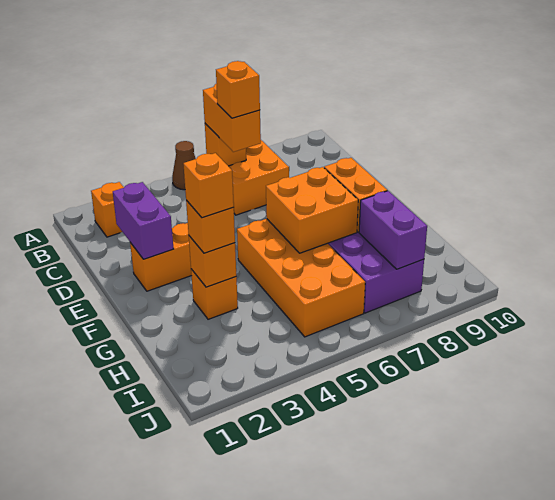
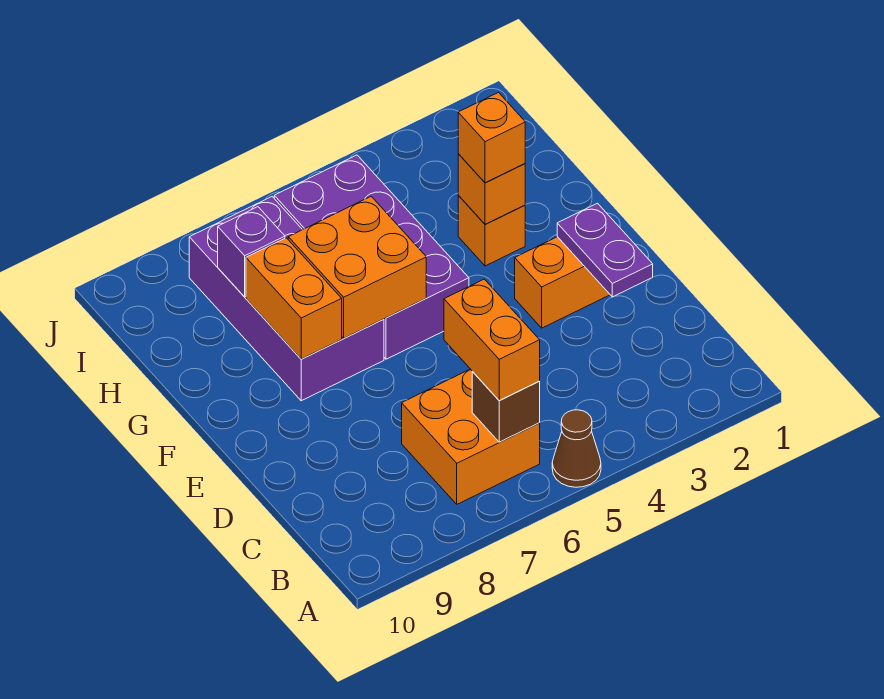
orange 1x1 brick [91,182,124,237] -> none
orange 1x1 brick [205,124,246,166] -> brown 1x1 brick [472,372,540,442]
orange 1x1 brick [216,61,260,118] -> none
purple 1x2 brick [113,182,174,259] -> purple 1x2 plate [557,203,653,297]
orange 2x4 brick [237,218,365,337] -> purple 2x4 brick [274,155,469,359]
orange 1x1 brick [183,153,234,218] -> none
purple 1x2 brick [359,191,427,269] -> purple 1x1 brick [218,207,285,297]

